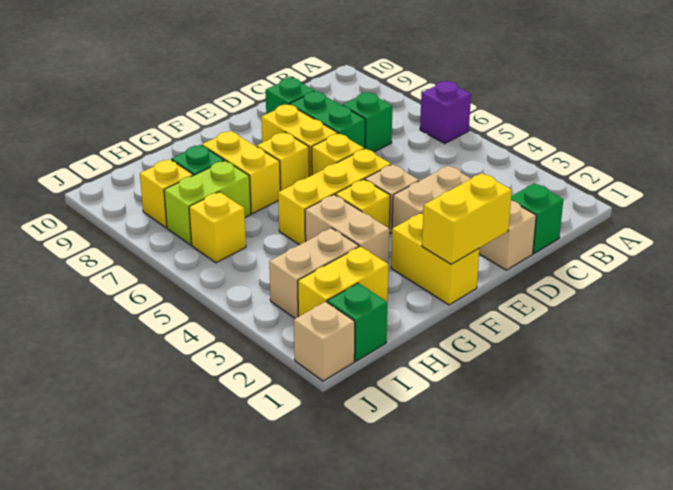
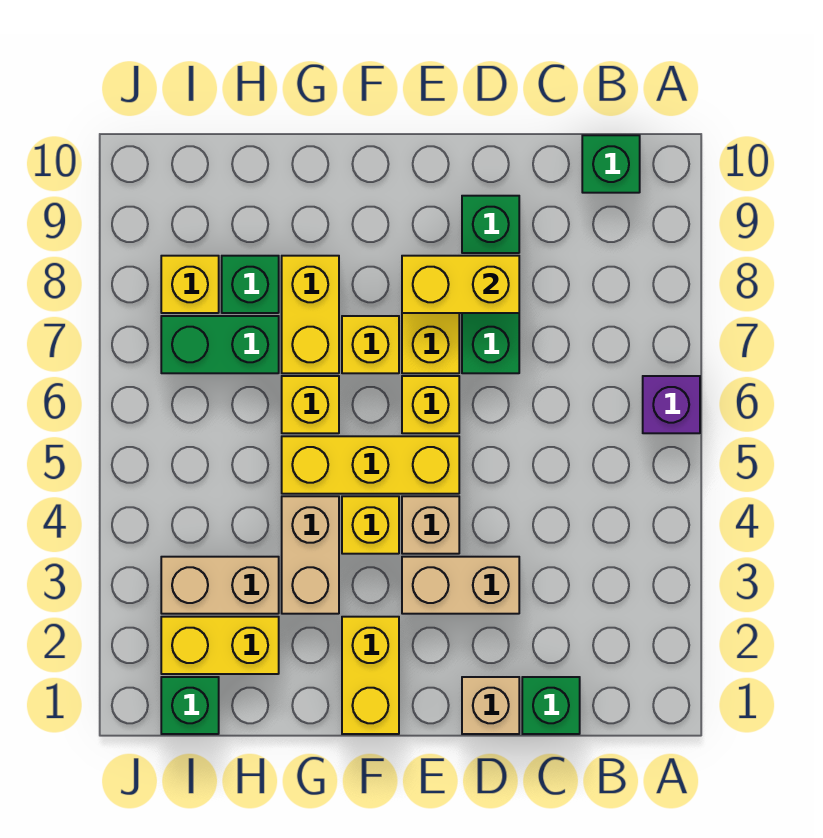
green 1x1 brick [342,93,392,152] -> green 1x1 brick moved to [582,135,640,193]
yellow 1x2 brick [422,173,512,264] -> yellow 1x2 brick moved to [402,256,519,313]
lime 1x2 brick [164,161,251,245] -> green 1x2 brick [161,316,279,373]
yellow 1x1 brick [189,192,246,263] -> yellow 1x1 brick moved to [282,376,339,433]
tan 1x1 brick [294,302,355,381] -> none

